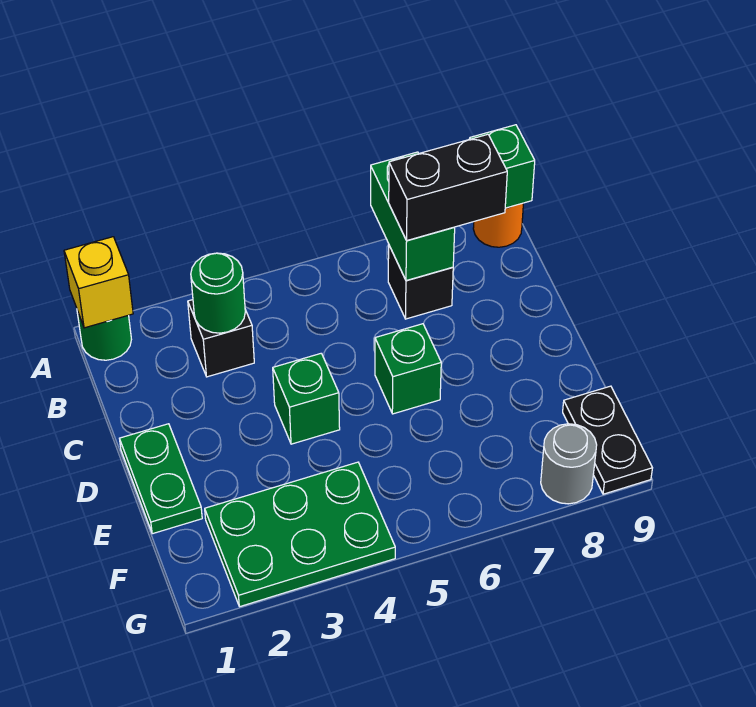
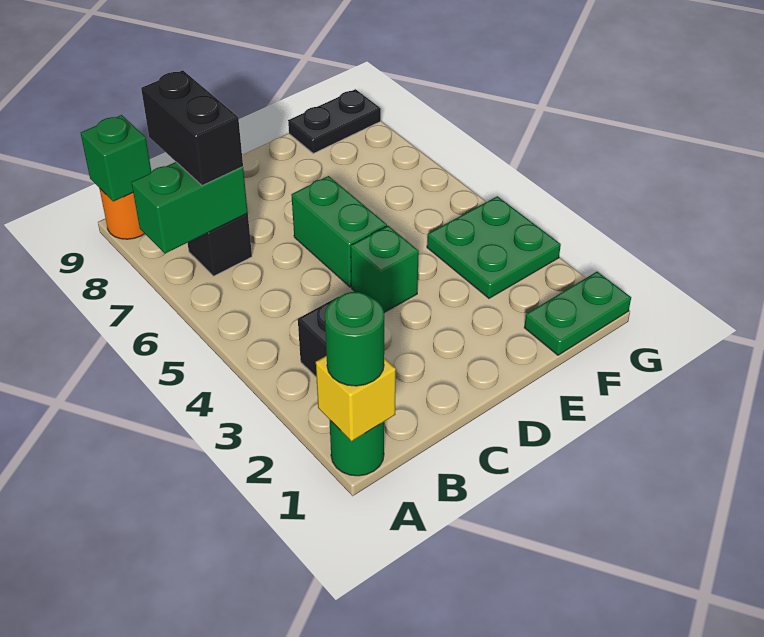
green 1x1 round brick [191,253,245,333] -> green 1x1 round brick moved to [325,292,384,386]
green 1x2 plate [119,424,202,534] -> green 1x2 plate moved to [524,272,631,355]
green 1x1 brick [375,324,441,414] -> green 1x2 brick [291,176,387,287]
green 2x3 plate [205,462,395,607] -> green 2x2 plate [427,196,561,298]
grey 1x1 round brick [541,424,597,504] -> none

